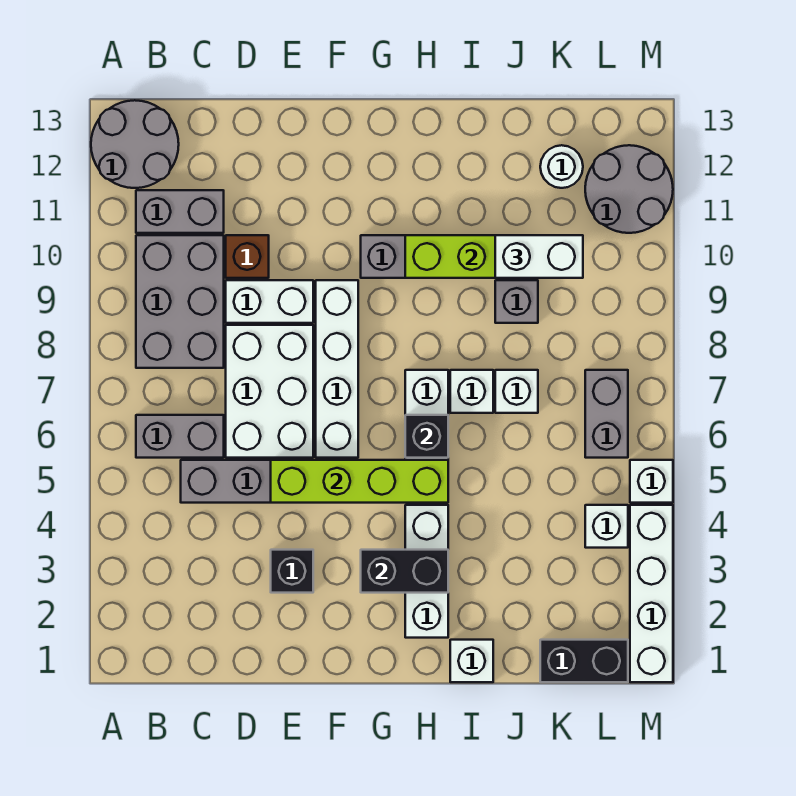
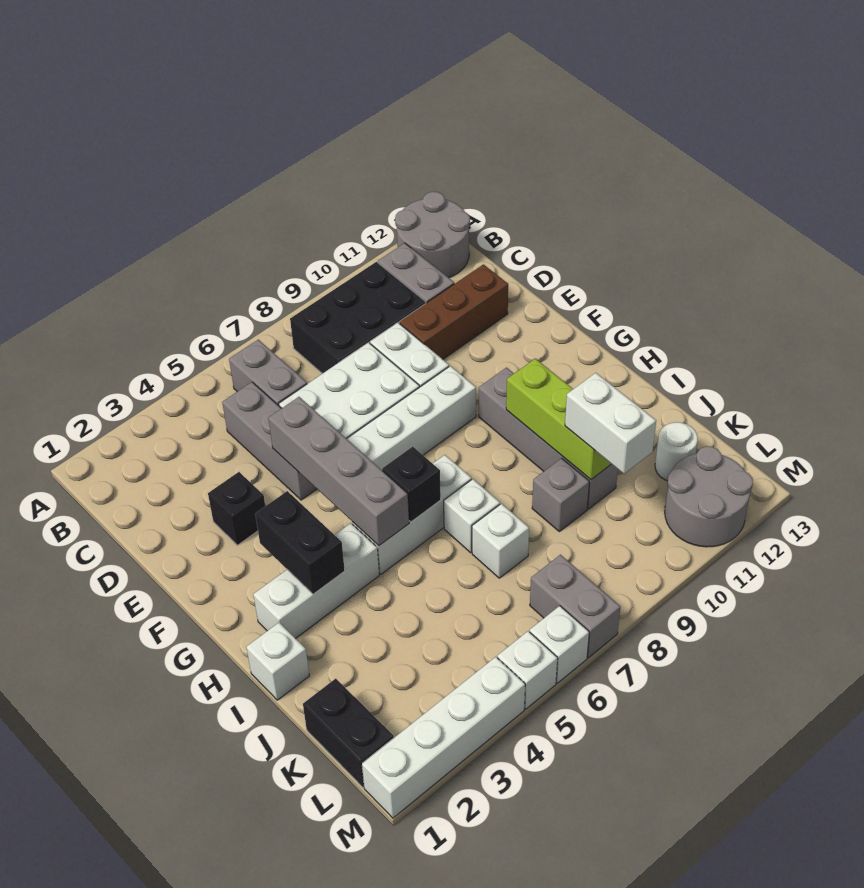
grey 2x3 brick [136,235,224,368] -> black 2x3 brick [290,262,426,374]
brown 1x1 brick [226,235,269,278] -> brown 1x3 brick [399,264,508,359]
lime 1x4 brick [271,460,448,503] -> grey 1x4 brick [268,397,409,546]
white 1x1 brick [585,505,628,548] -> white 1x1 brick moved to [530,606,589,683]
grey 1x2 brick [585,370,628,458] -> grey 1x2 brick turned to [530,555,620,658]

